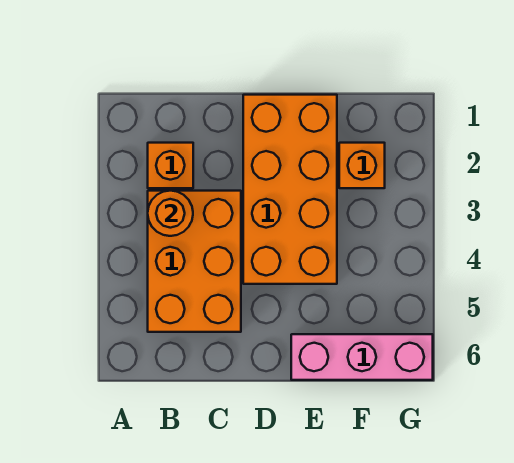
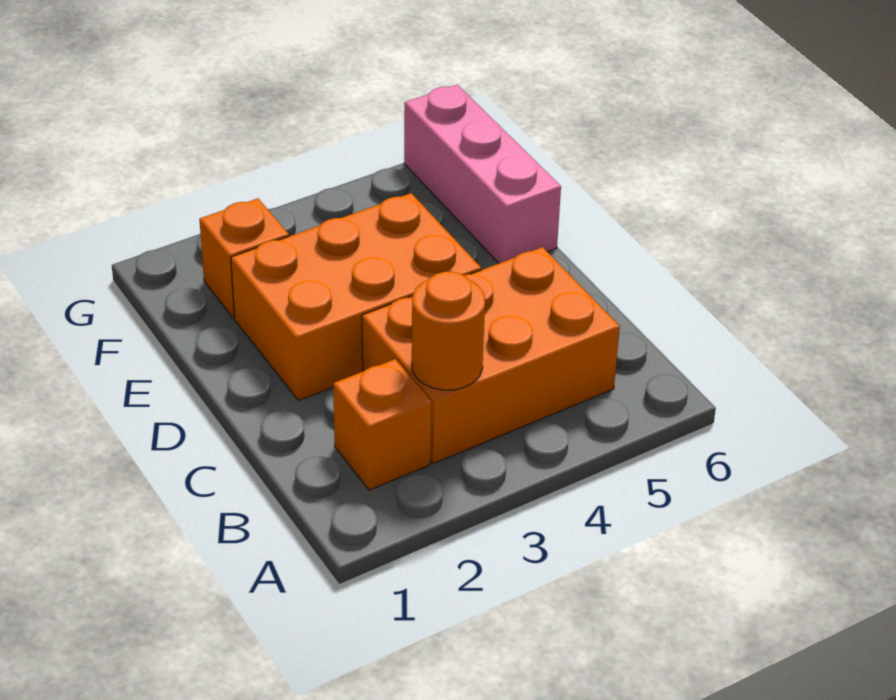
orange 2x4 brick [243,95,337,284] -> orange 2x3 brick [231,193,481,401]

